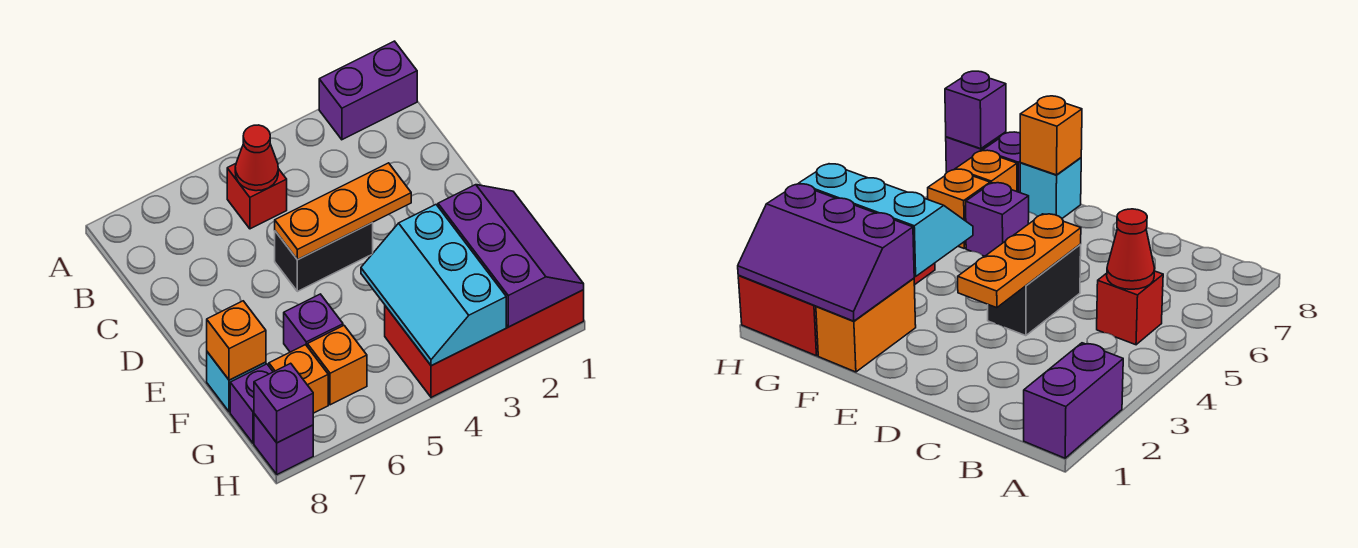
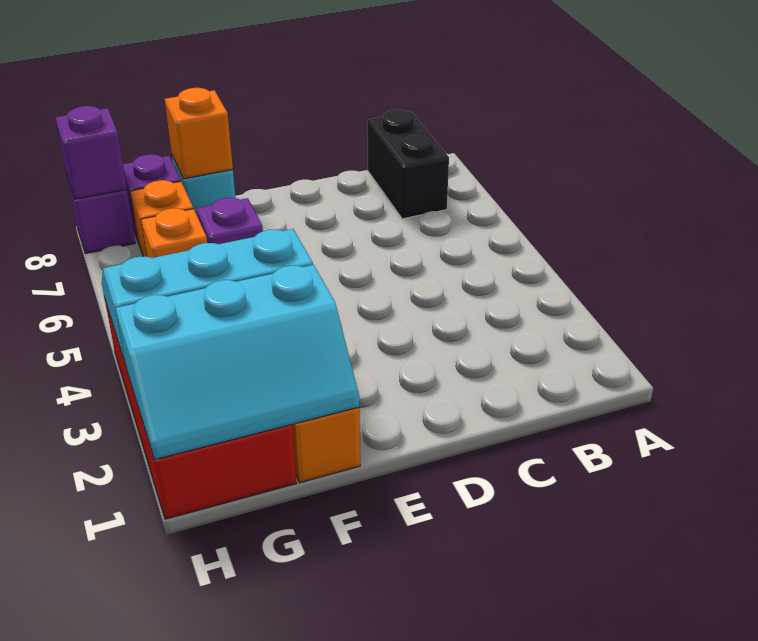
purple 1x2 brick [319,41,417,140] -> none
red 1x1 brick [227,164,287,229] -> none
red 1x1 cone [235,125,278,191] -> none
orange 1x3 plate [275,163,411,260] -> none
black 1x2 brick [275,223,373,291] -> black 1x2 brick moved to [367,110,449,219]
purple 2x3 slope [438,185,584,327] -> cyan 2x3 slope [116,265,359,460]

